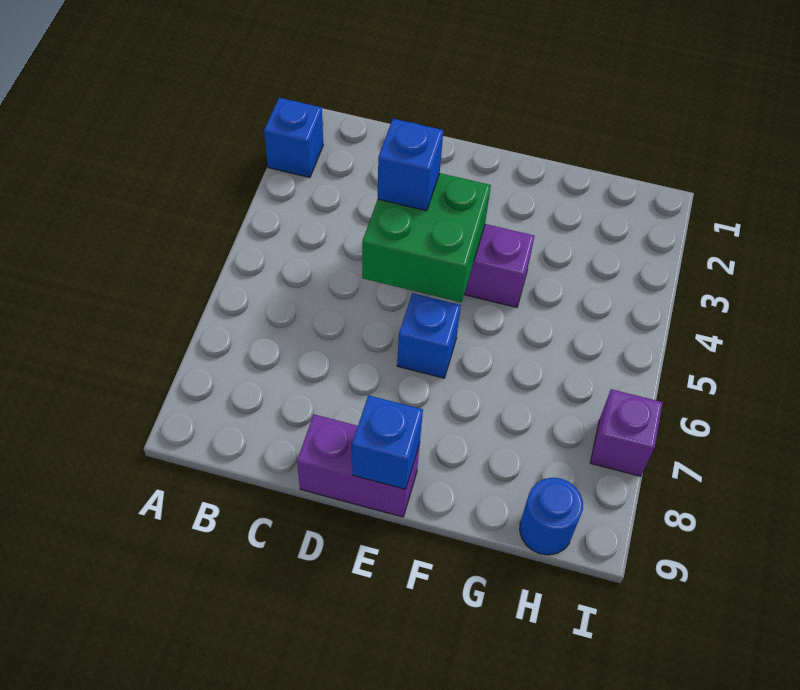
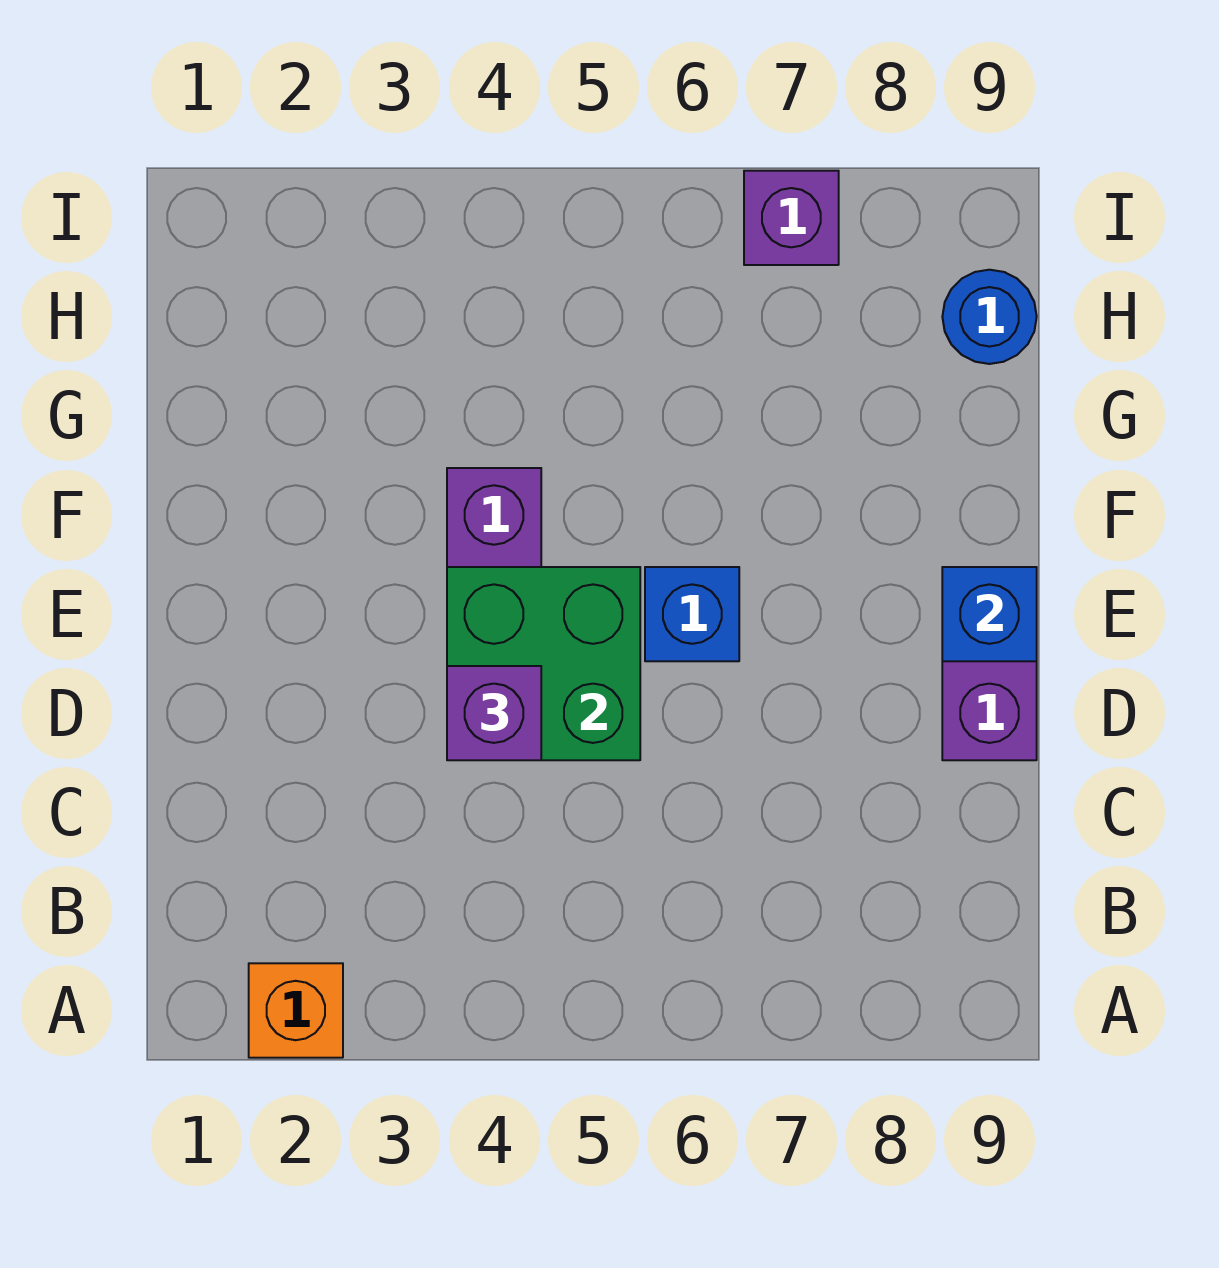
blue 1x1 brick [264,98,323,177] -> orange 1x1 brick [249,963,343,1058]
blue 1x1 brick [378,119,443,211] -> purple 1x1 brick [447,666,541,760]

